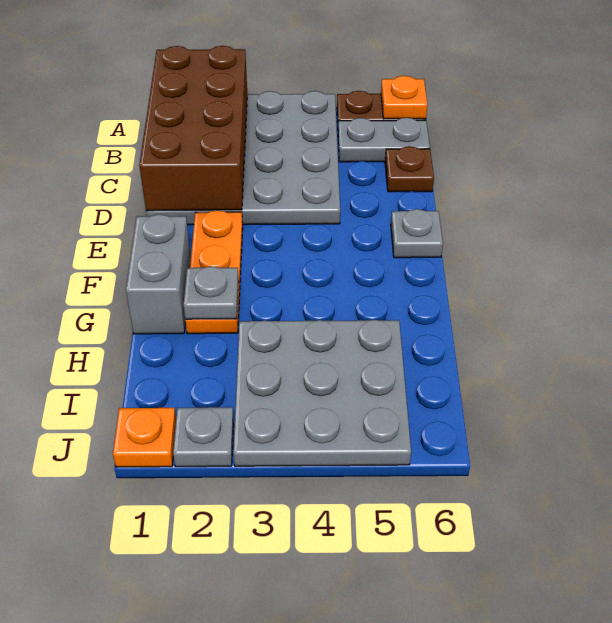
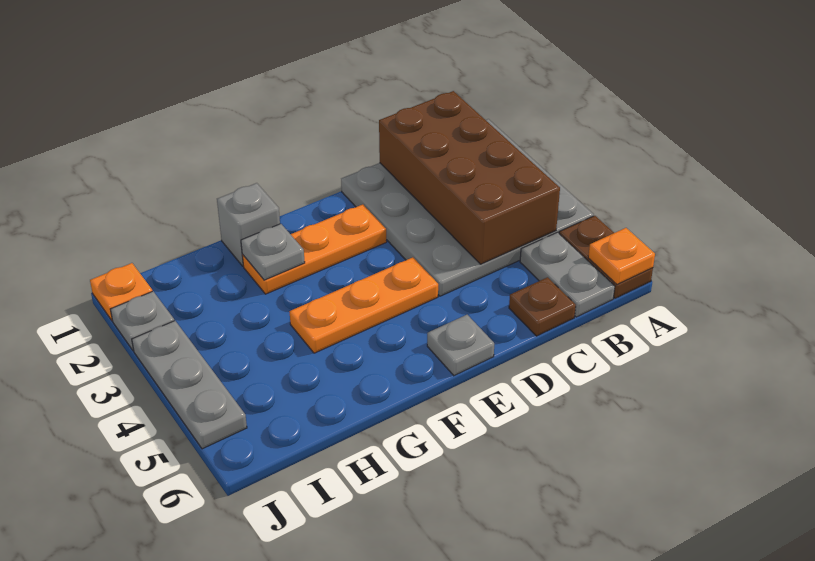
brown 2x4 brick [139,46,247,211] -> brown 2x4 brick turned to [379,91,560,264]
none -> orange 1x3 plate [290,257,438,353]
grey 1x2 brick [126,214,191,334] -> grey 1x1 brick [217,183,280,266]
grey 3x3 plate [233,320,411,466] -> grey 1x3 plate [132,321,247,449]

